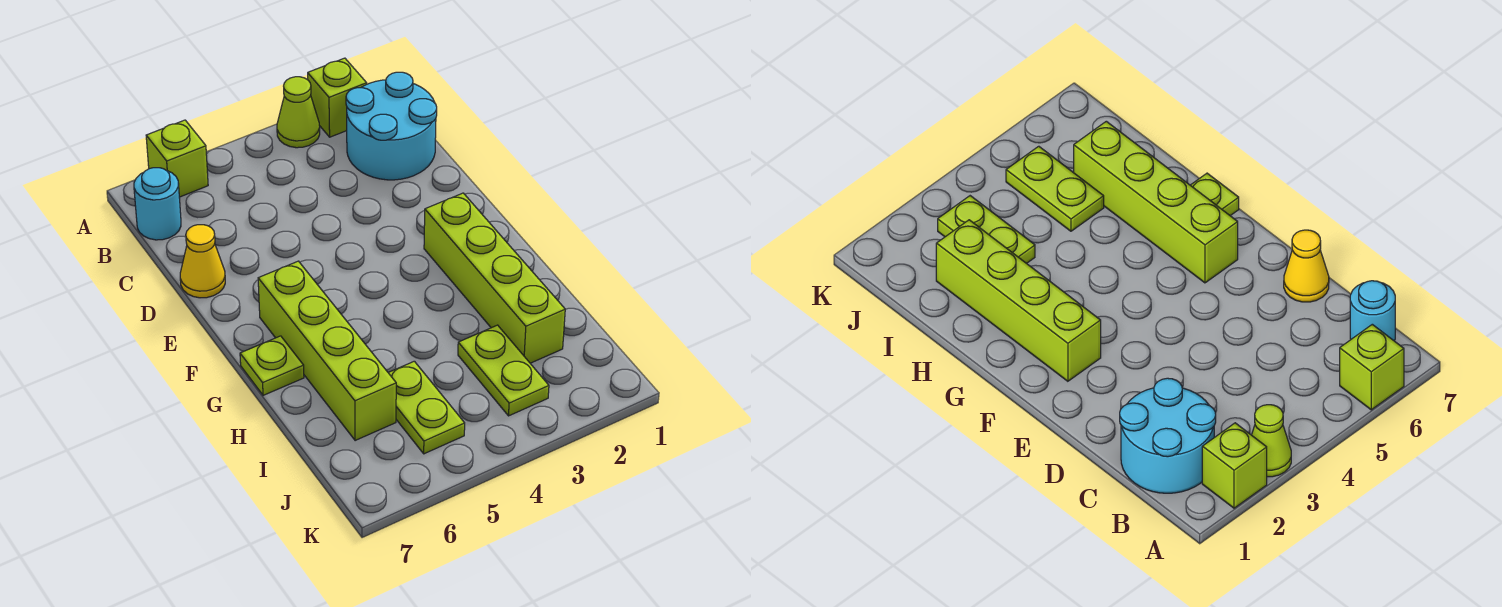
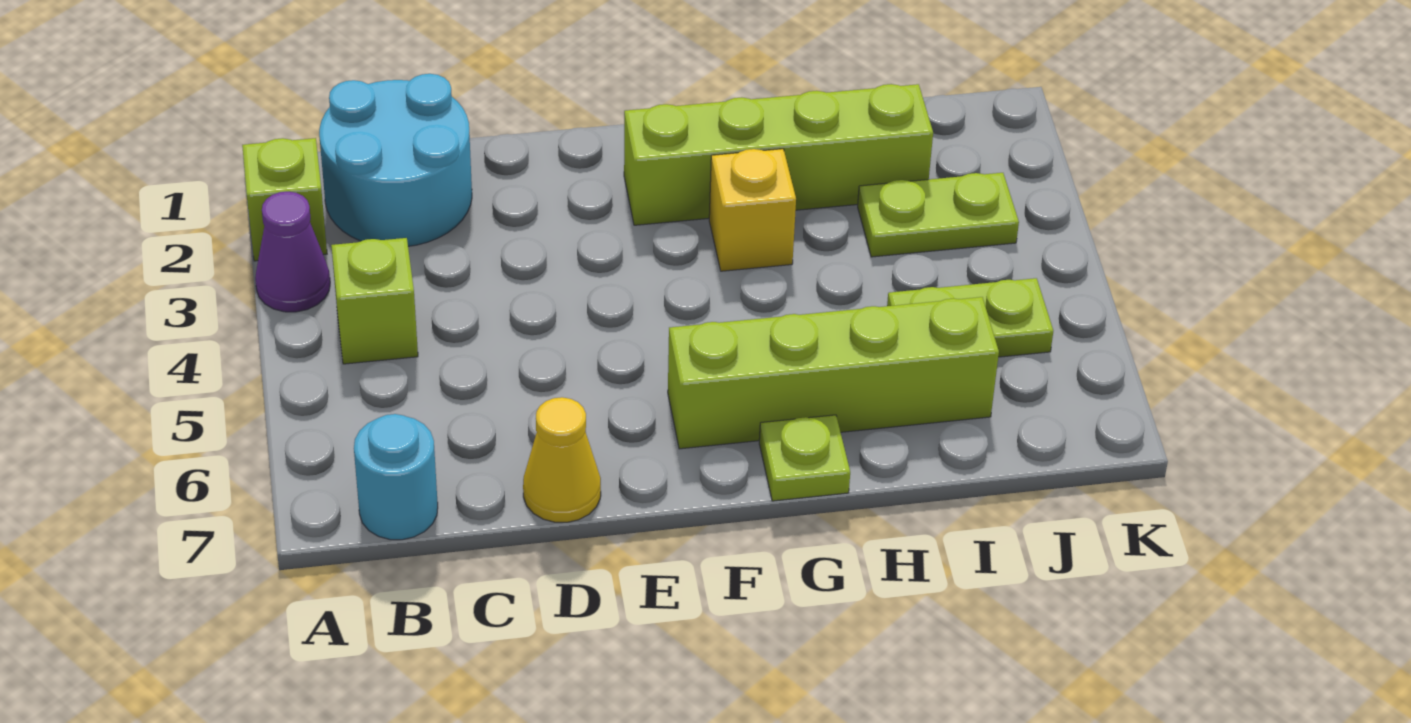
lime 1x1 cone [277,77,320,148] -> purple 1x1 cone [255,191,330,312]
lime 1x1 brick [146,120,208,197] -> lime 1x1 brick moved to [331,238,418,364]
none -> yellow 1x1 brick [709,149,796,271]

